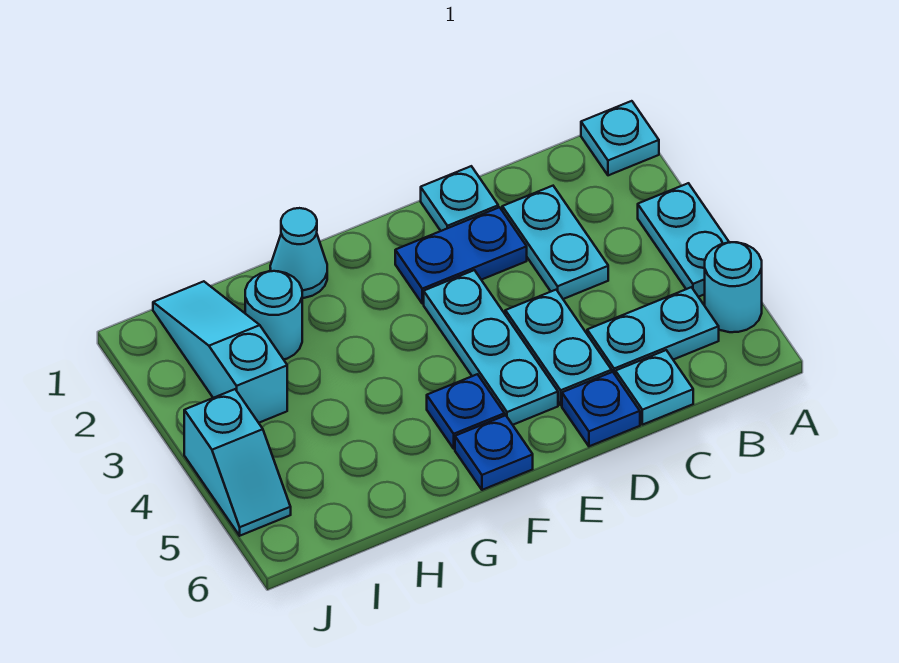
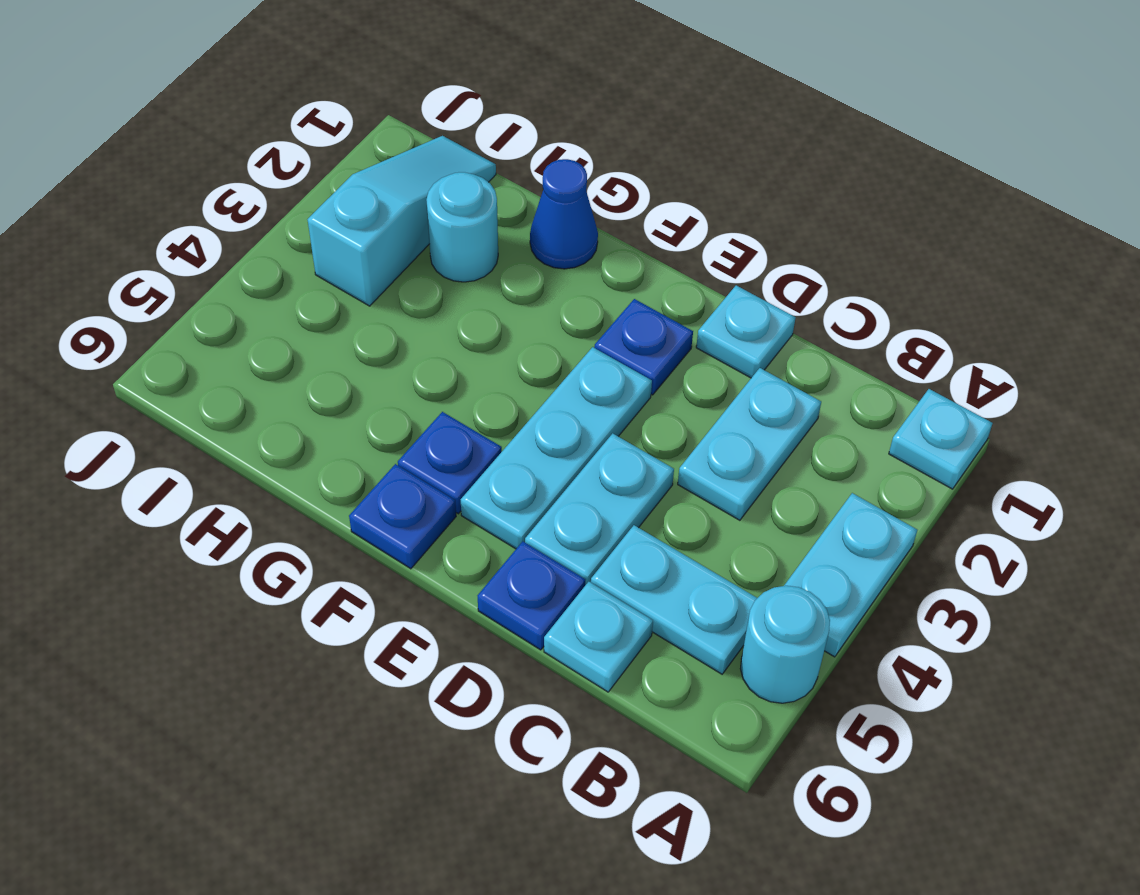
blue 1x2 plate [395,207,527,304] -> blue 1x1 plate [594,299,693,395]
cyan 1x1 cone [270,208,327,298] -> blue 1x1 cone [530,159,598,269]
cyan 1x2 slope [184,389,291,536] -> none

